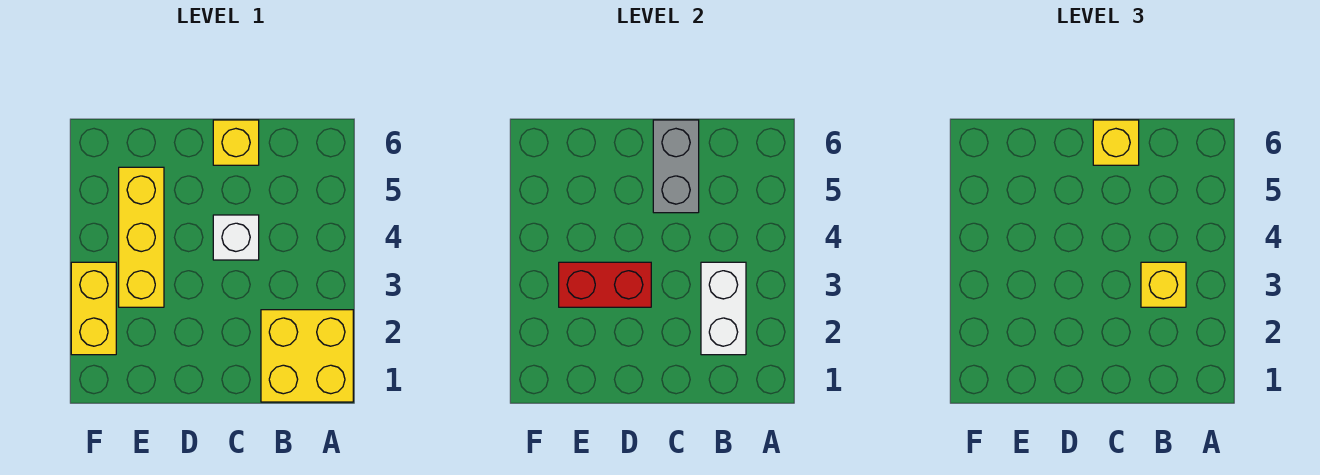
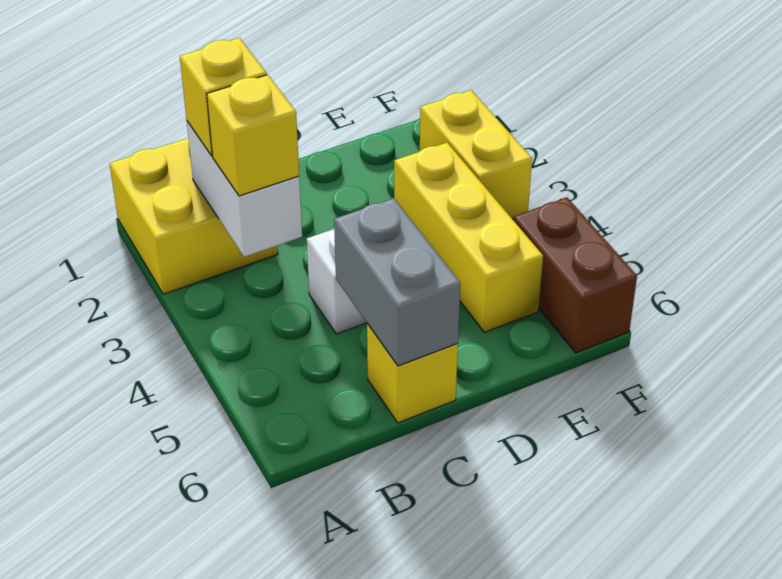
yellow 1x1 brick [1093,120,1139,165] -> yellow 1x1 brick moved to [180,38,267,156]
red 1x2 brick [559,262,651,307] -> none
none -> brown 1x2 brick [513,197,637,353]

